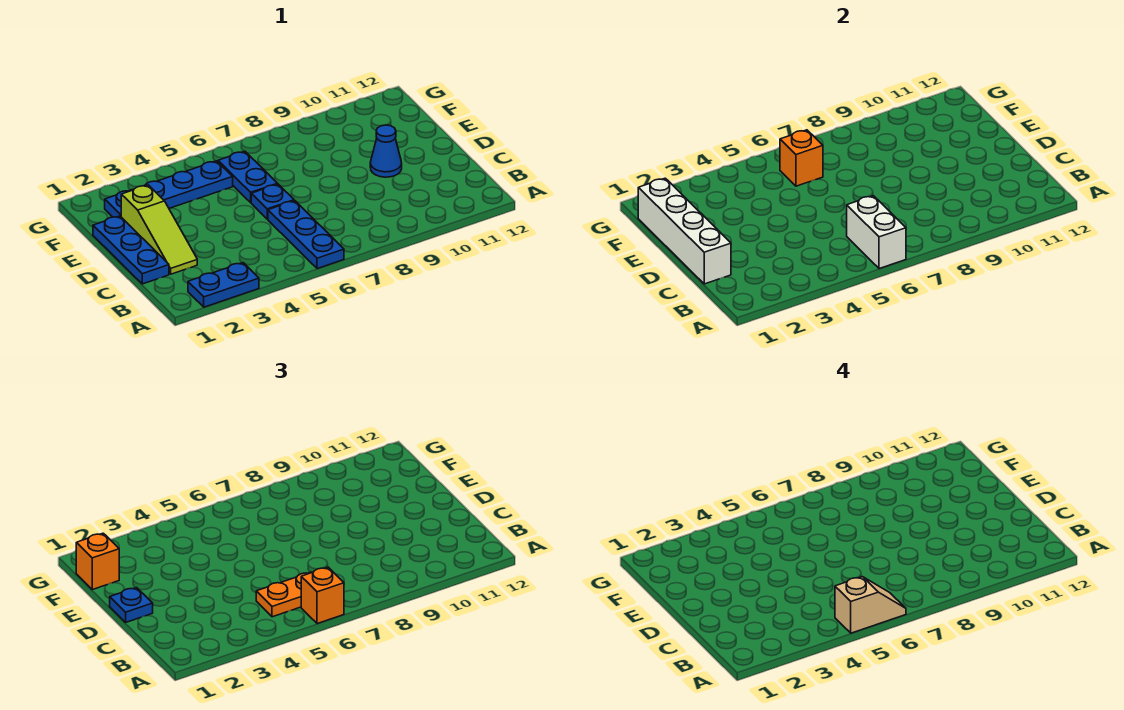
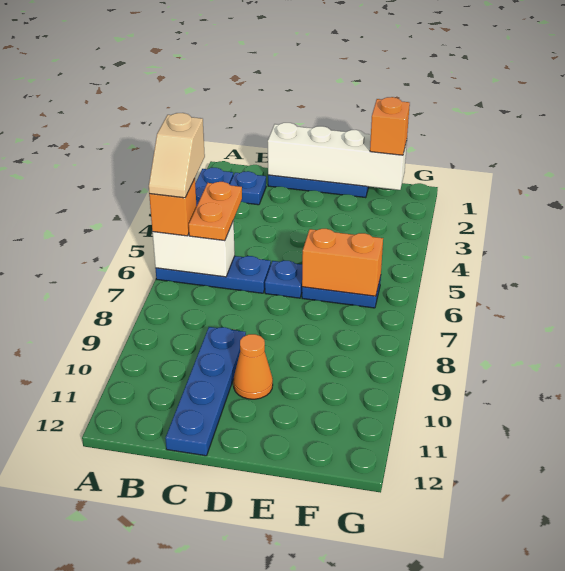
lime 1x3 slope [121,185,197,274] -> none
blue 1x1 plate [110,588,153,622] -> blue 1x1 plate moved to [230,171,266,205]
blue 1x1 cone [370,125,402,177] -> orange 1x1 cone [233,334,273,399]
blue 1x4 plate [105,161,233,217] -> blue 1x4 plate moved to [165,327,246,456]
orange 1x1 brick [780,130,823,186] -> orange 1x2 brick [302,229,383,296]

